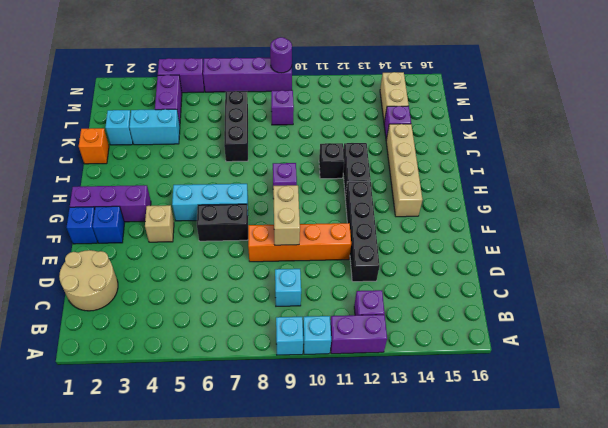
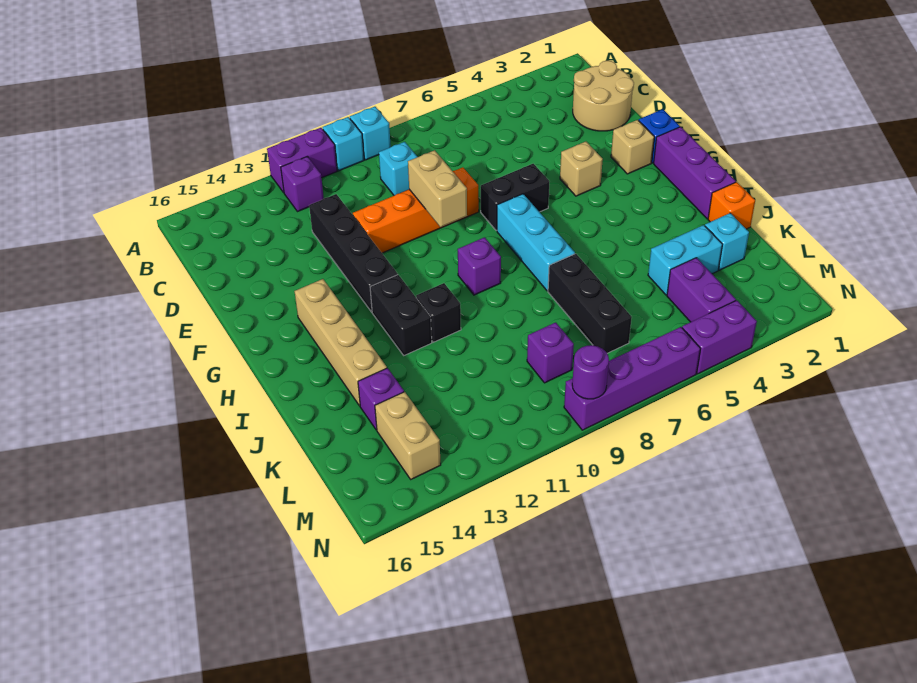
blue 1x1 brick [93,206,124,243] -> tan 1x1 brick [611,120,654,174]
purple 1x3 brick [70,185,151,222] -> purple 1x3 brick turned to [654,127,736,219]
cyan 1x3 brick [172,184,248,221] -> cyan 1x3 brick turned to [497,194,575,291]

